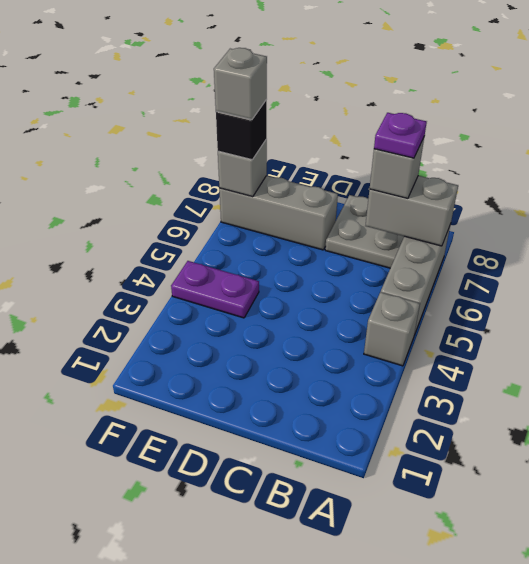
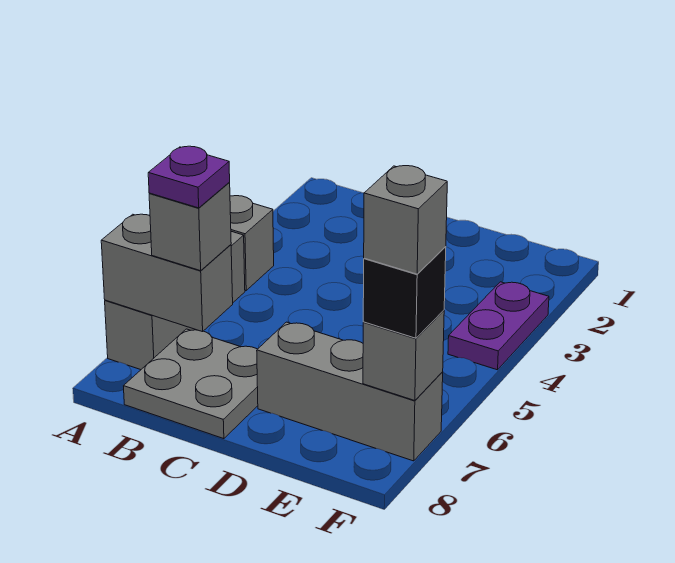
purple 1x2 plate [171,261,259,318] -> purple 1x2 plate turned to [448,282,549,370]

